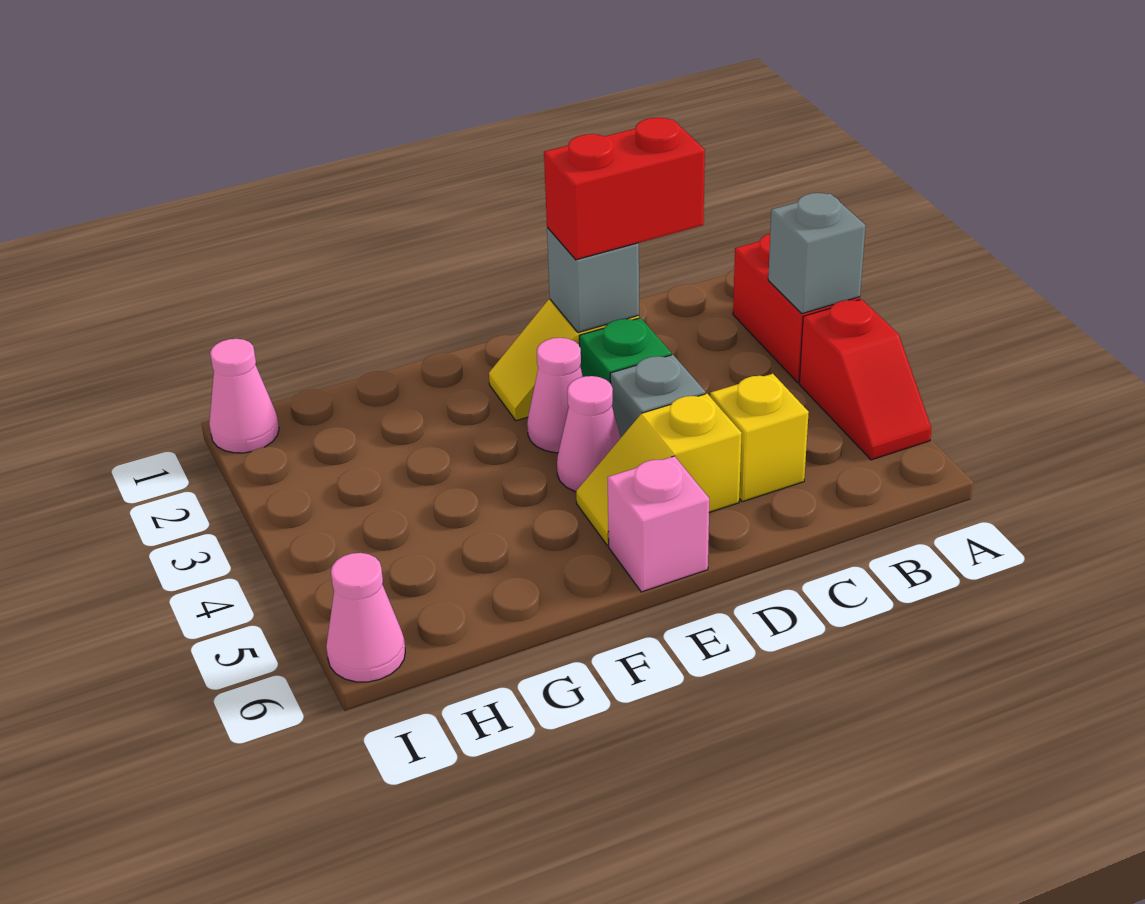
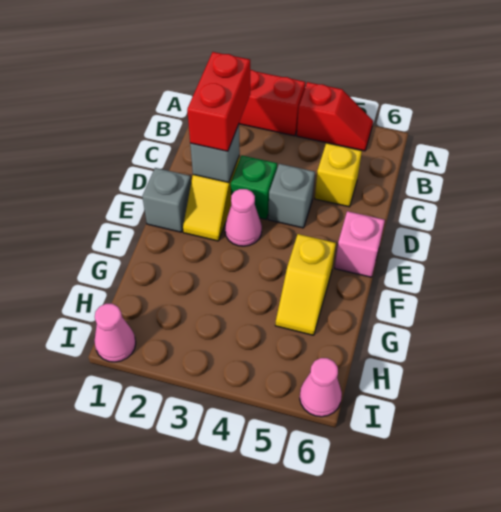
grey 1x1 brick [768,193,866,314] -> grey 1x1 brick moved to [142,168,191,232]
yellow 1x2 slope [576,394,742,545] -> yellow 1x2 slope moved to [275,234,336,335]
pink 1x1 cone [557,376,621,492] -> none

